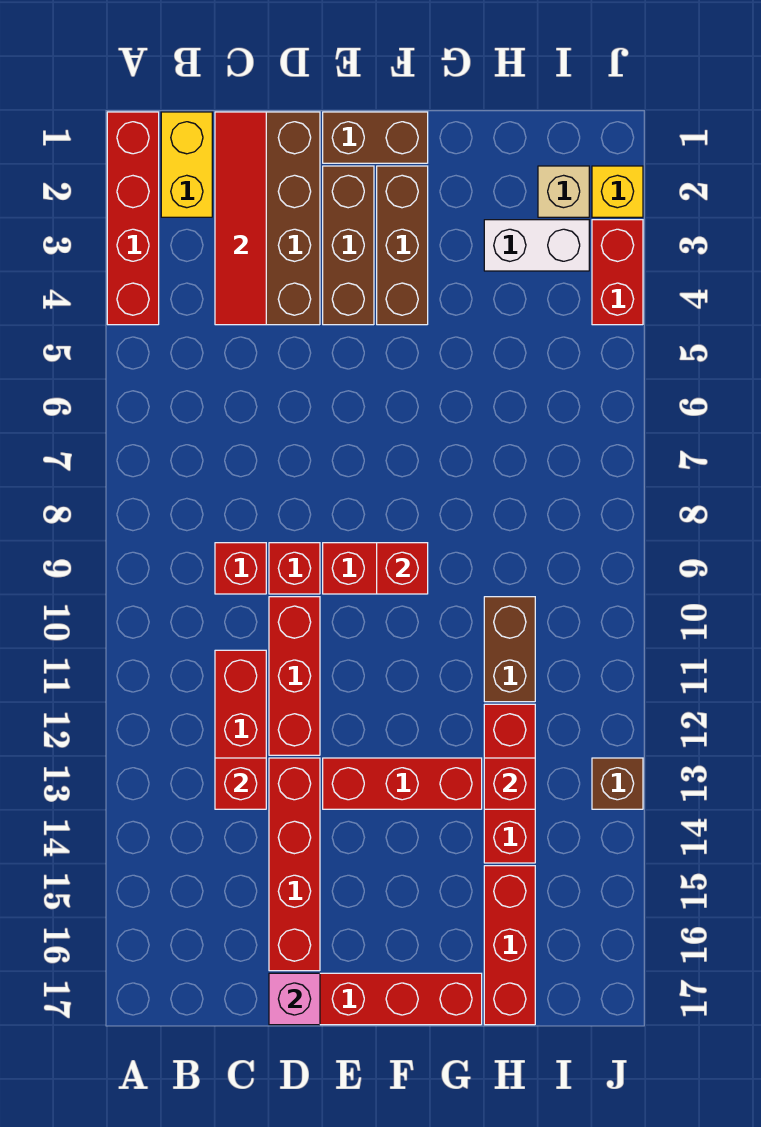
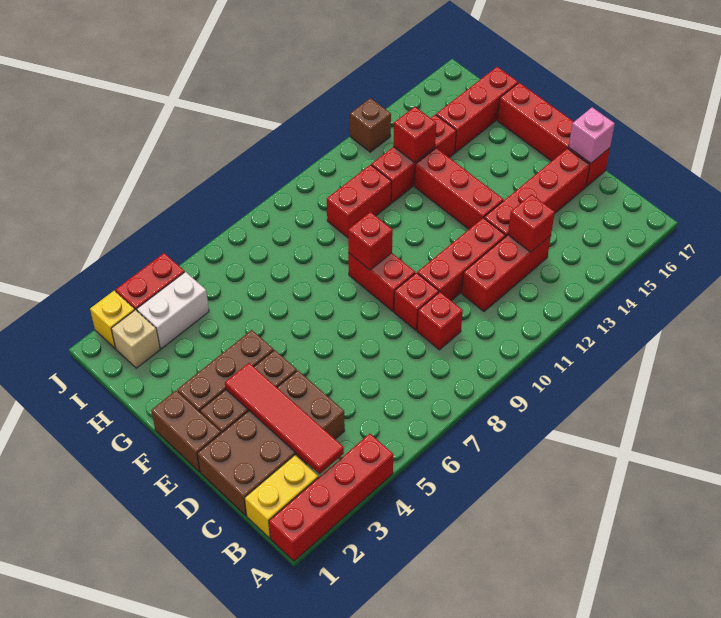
red 1x4 tile [215,112,266,325] -> red 1x4 tile turned to [225,363,344,474]
white 1x2 brick [484,220,589,271] -> white 1x2 brick turned to [137,272,209,349]
brown 1x2 brick [484,597,535,702] -> red 1x2 brick [327,165,392,238]

